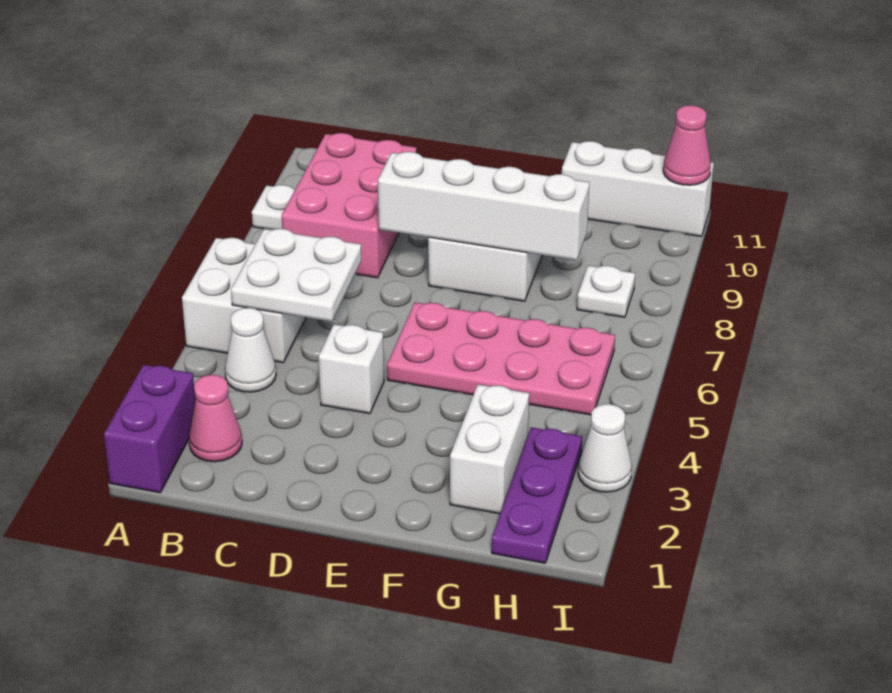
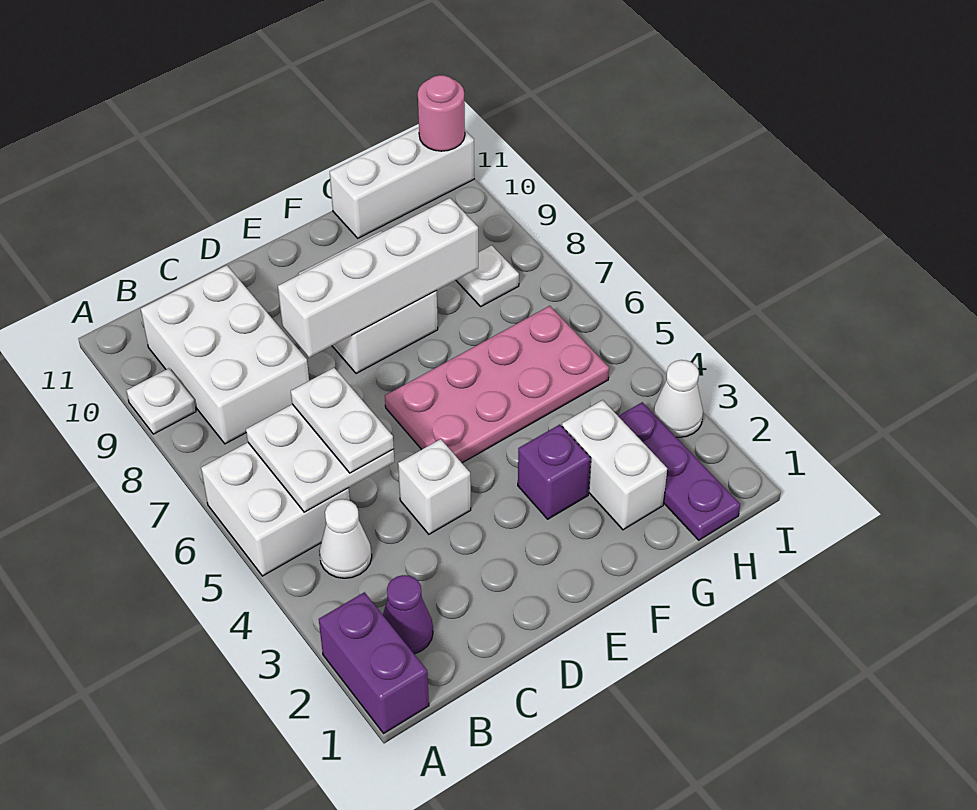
pink 1x1 cone [189,375,242,462] -> purple 1x1 cone [383,575,433,654]
pink 2x3 brick [282,133,416,278] -> white 2x3 brick [141,265,309,444]
none -> white 1x2 plate [291,368,394,473]
none -> purple 1x1 brick [518,425,591,519]
pink 1x1 cone [663,105,711,185] -> pink 1x1 round brick [418,75,465,151]

